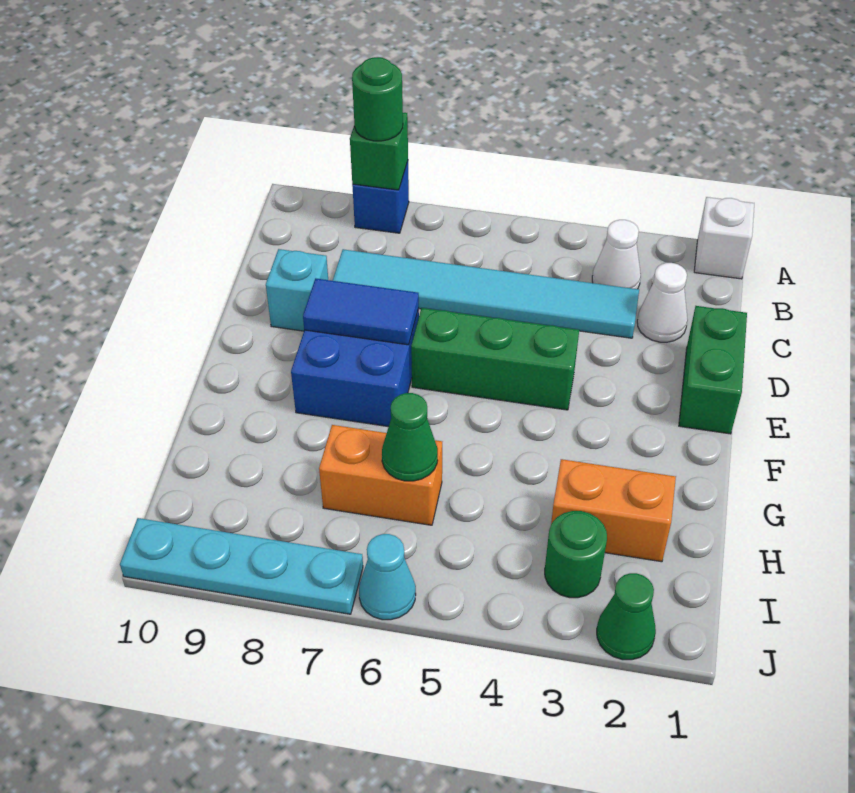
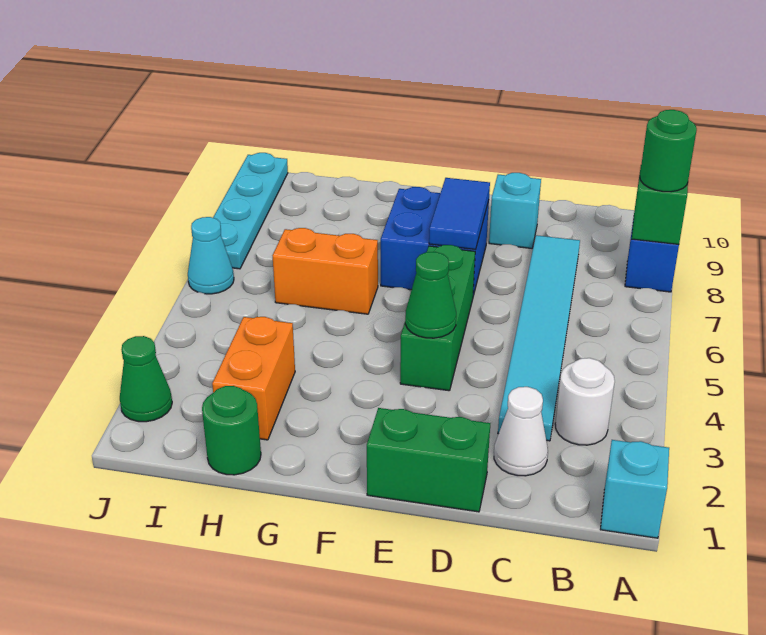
white 1x1 brick [694,197,754,279] -> cyan 1x1 brick [600,440,669,538]
white 1x1 cone [592,220,641,289] -> white 1x1 round brick [555,358,615,445]
orange 1x2 brick [319,425,442,525] -> orange 1x2 brick turned to [272,228,378,314]
green 1x1 cone [382,393,438,481] -> green 1x1 cone moved to [405,252,456,338]
green 1x1 round brick [545,511,607,598] -> green 1x1 round brick moved to [202,386,261,475]

